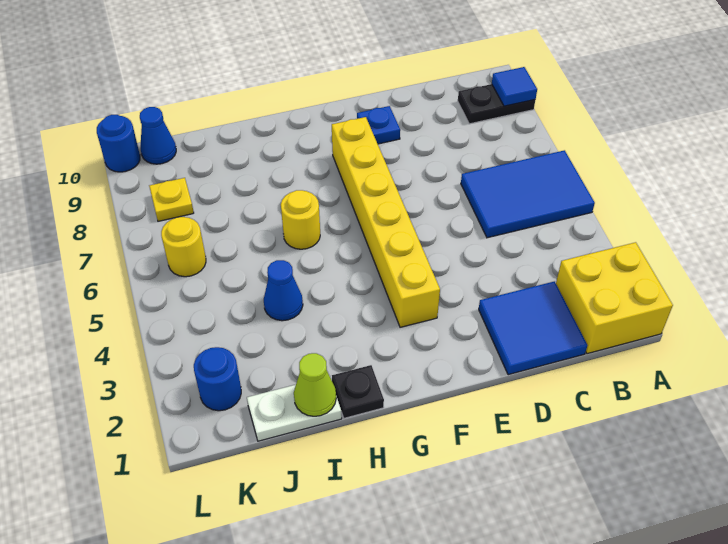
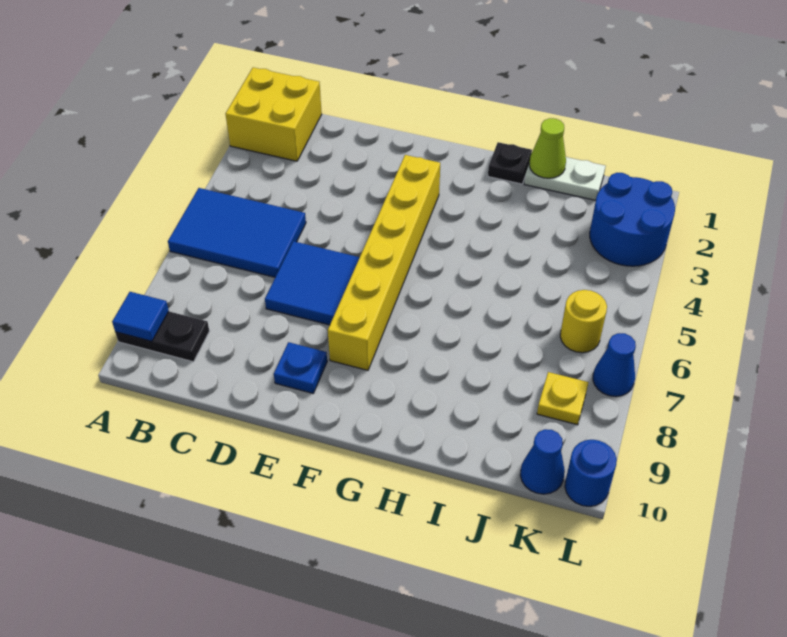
blue 2x2 tile [479,281,587,375] -> blue 2x2 tile moved to [265,241,360,325]
yellow 1x1 round brick [281,190,320,249] -> none
blue 1x1 cone [264,260,303,321] -> blue 1x1 cone moved to [593,333,636,397]
blue 1x1 round brick [194,347,241,411] -> blue 2x2 round brick [590,173,675,266]

